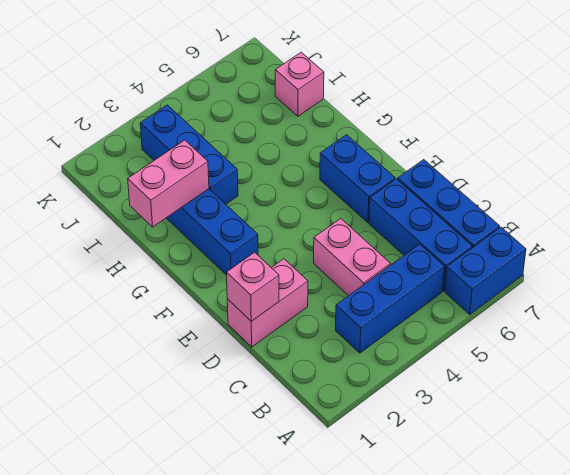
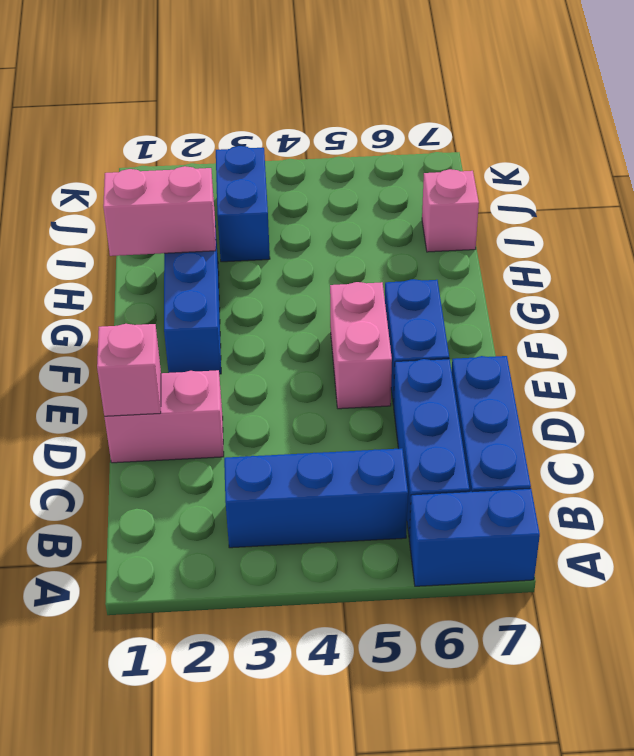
pink 1x2 brick [314,218,390,296] -> pink 1x2 brick moved to [330,282,392,409]
blue 1x3 brick [140,105,238,204] -> blue 1x2 brick [216,146,270,262]

